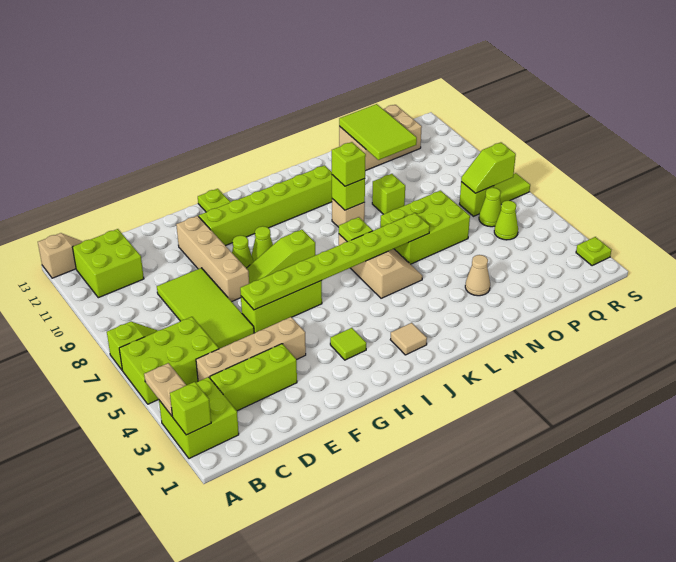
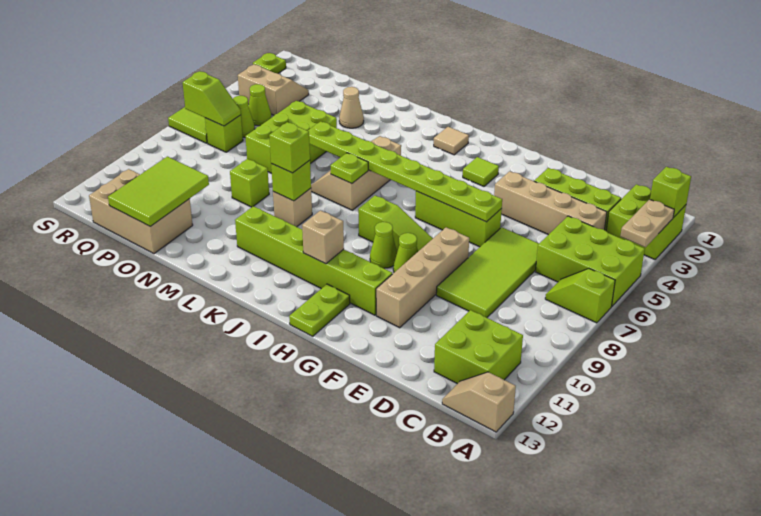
none -> tan 1x1 brick [302,211,344,264]
lime 2x3 brick [380,191,470,264] -> lime 2x3 brick turned to [245,101,337,173]
none -> tan 2x2 slope [238,65,309,115]

